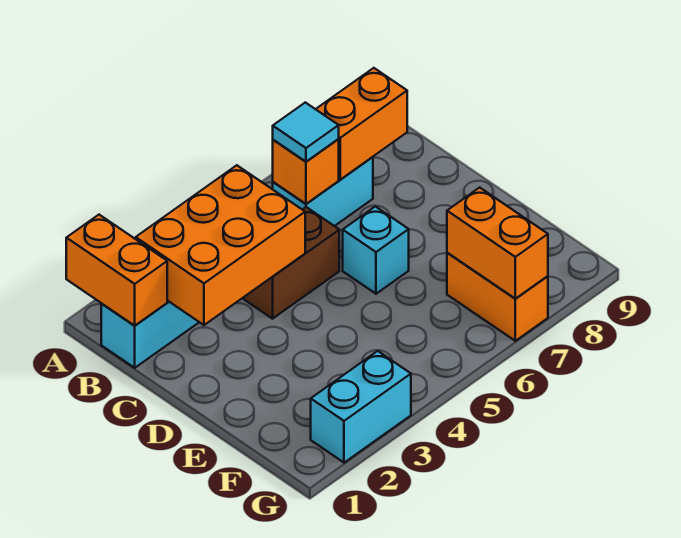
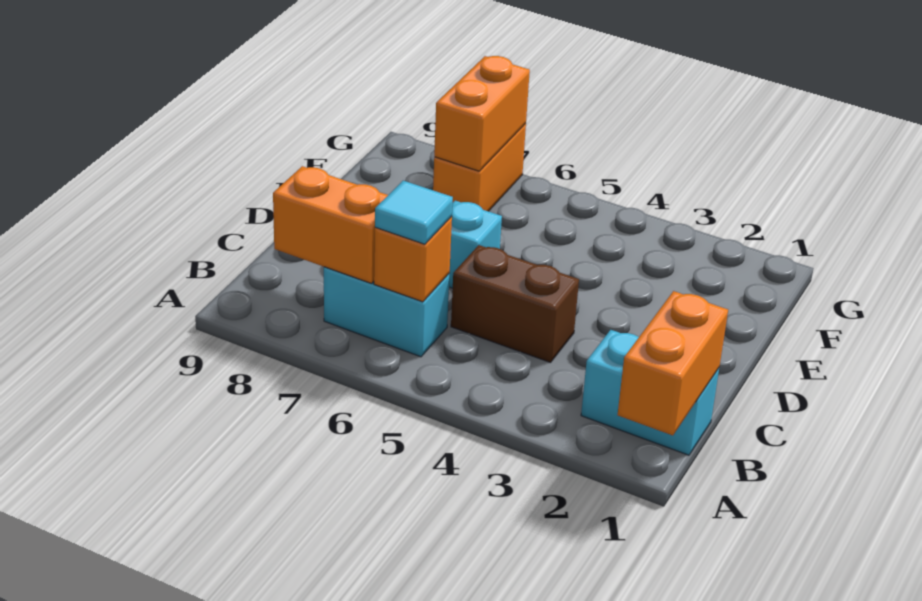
orange 2x3 brick [136,165,305,325] -> none
cyan 1x2 brick [311,351,411,463] -> none

